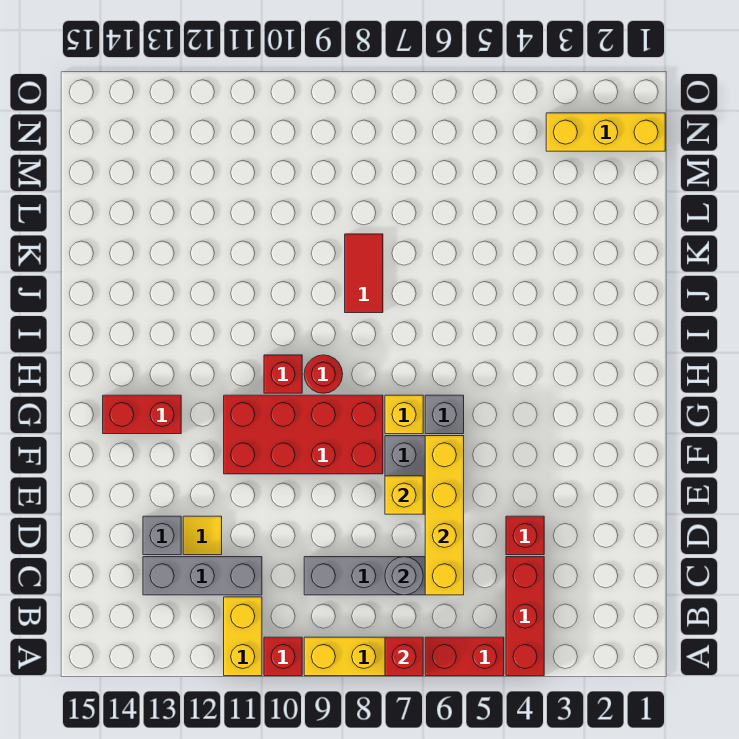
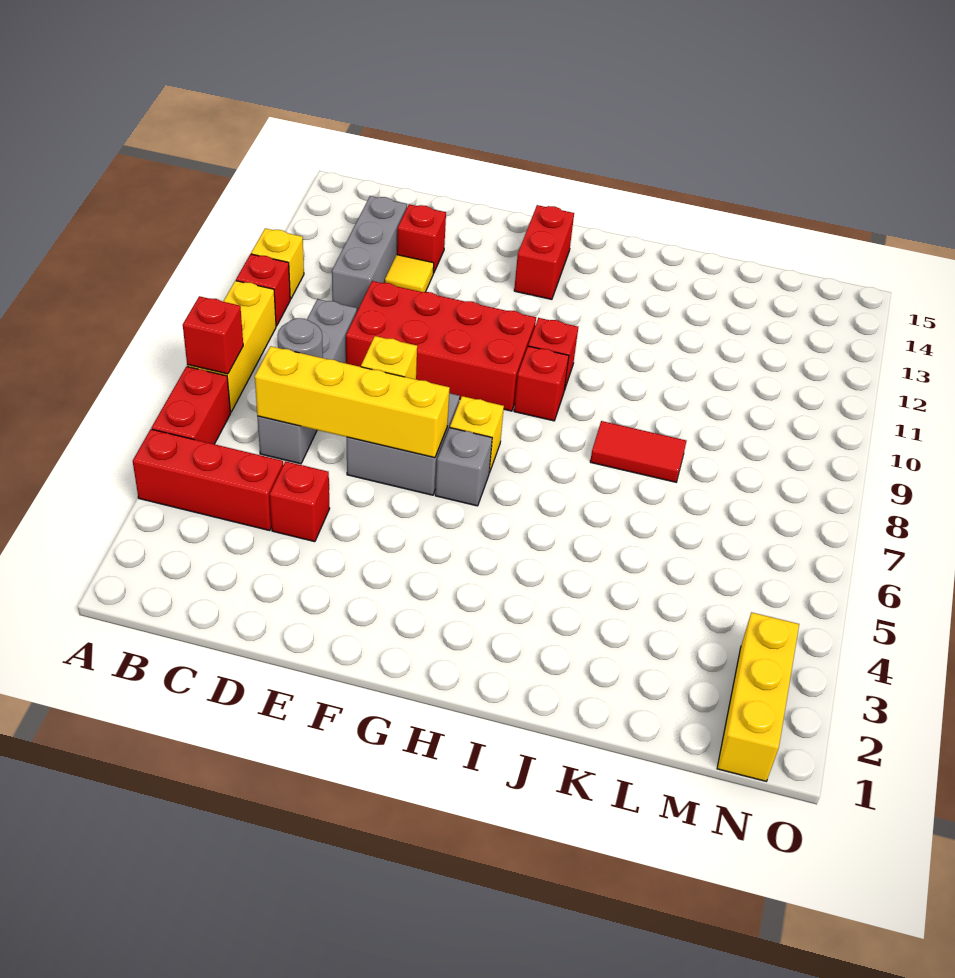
yellow 1x2 brick [224,597,262,676] -> yellow 1x1 brick [251,228,304,299]
grey 1x1 brick [143,516,181,555] -> red 1x1 brick [397,204,446,273]
red 2x4 brick [224,395,383,474] -> red 2x4 brick turned to [346,281,536,411]
red 1x1 round brick [304,355,343,393] -> red 1x1 brick [514,346,569,421]

